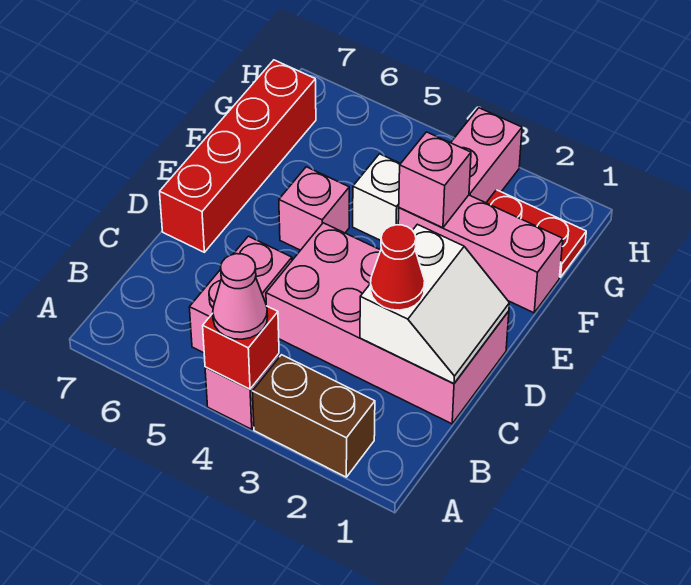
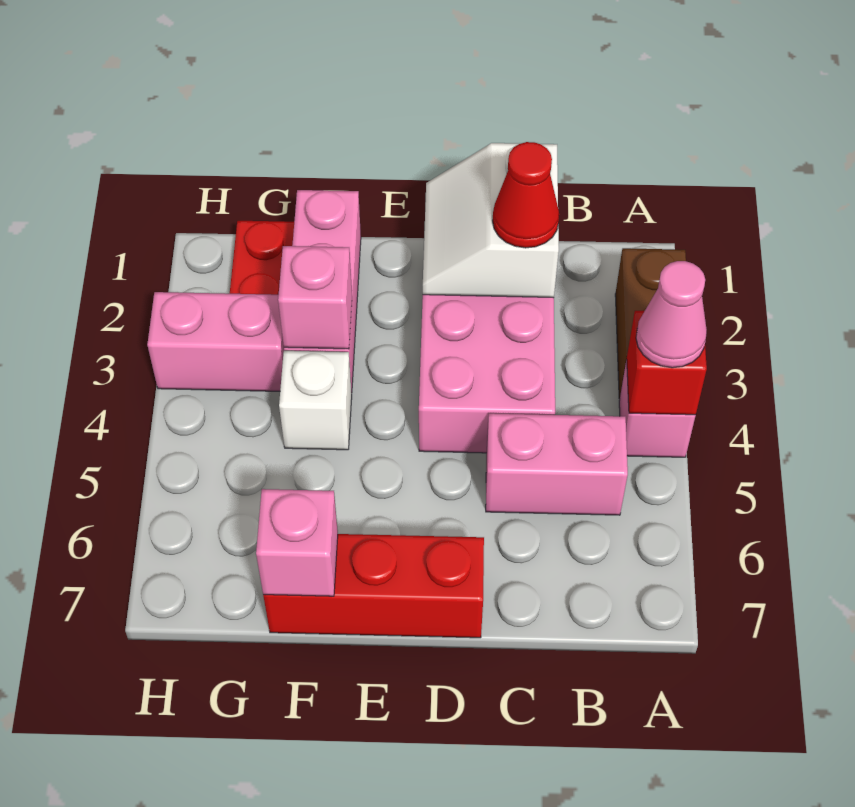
white 2x2 slope [360,224,509,383] -> white 2x2 slope turned to [423,143,559,298]
red 1x4 brick [160,60,316,252] -> red 1x3 brick [263,534,484,638]
pink 1x1 brick [279,167,349,250] -> pink 1x1 brick moved to [256,489,338,596]

